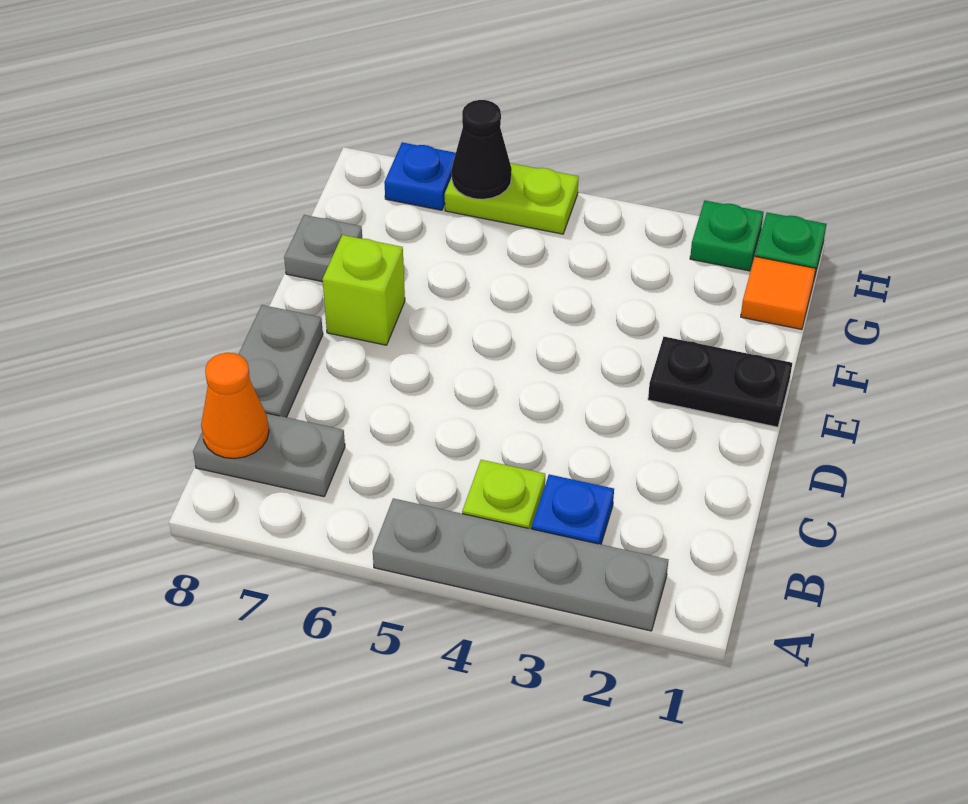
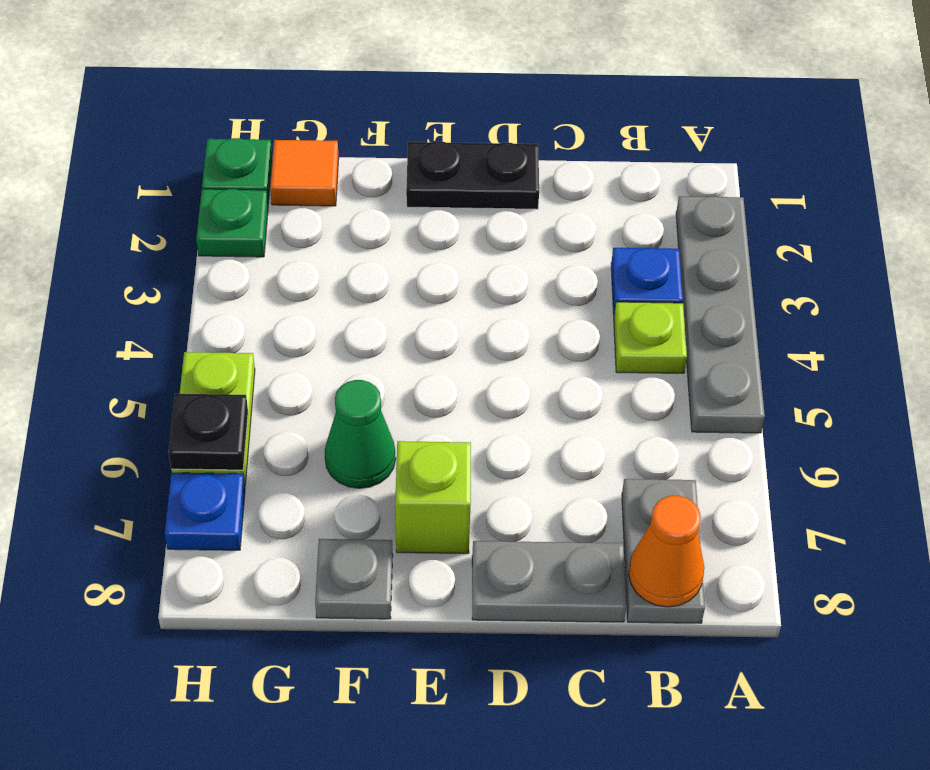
black 1x2 plate [648,337,792,427] -> black 1x2 plate turned to [406,142,539,209]
none -> green 1x1 cone [325,380,396,488]
black 1x1 cone [452,100,512,199] -> black 1x1 plate [169,394,248,470]

